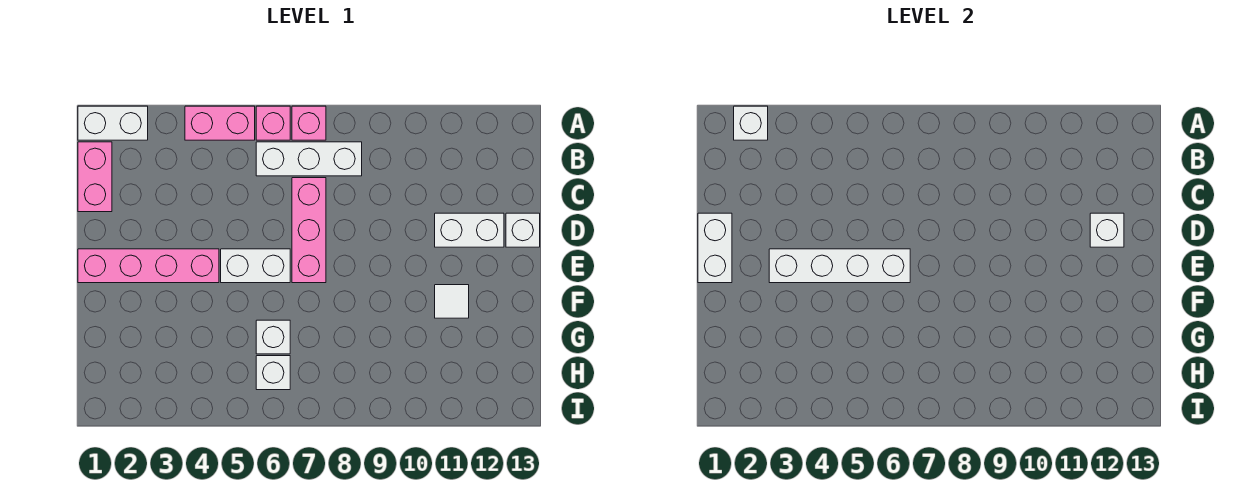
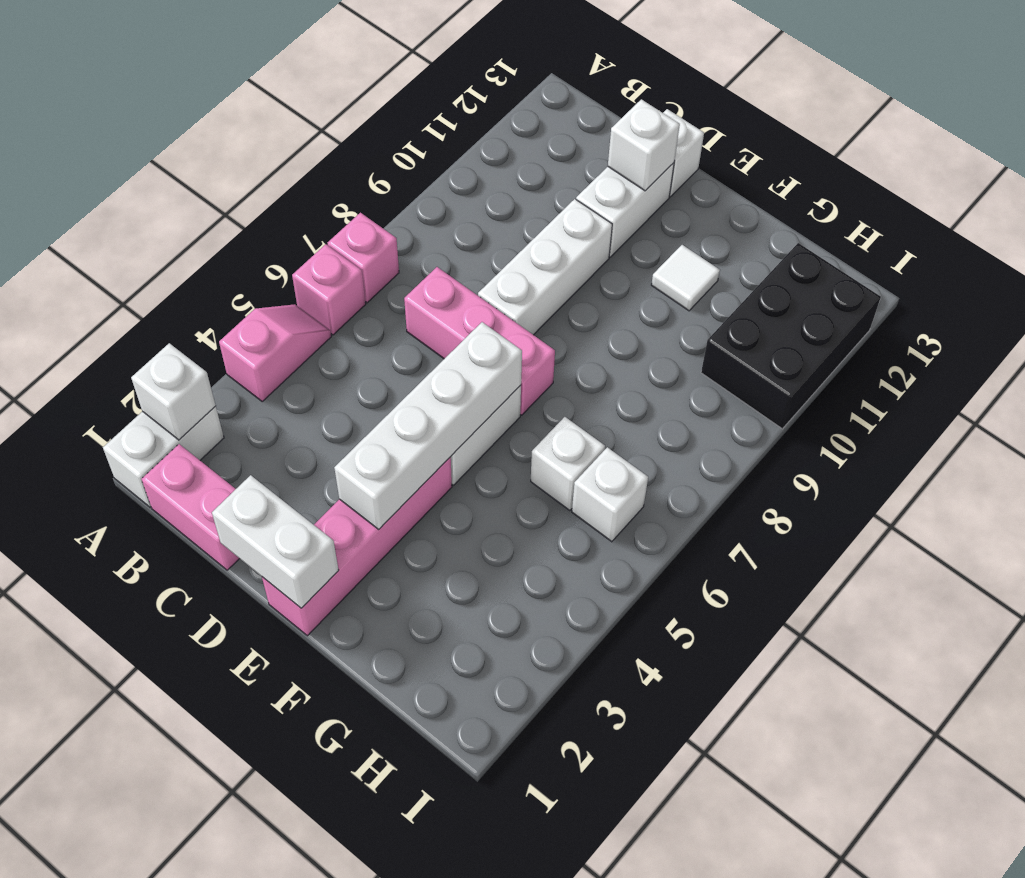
pink 1x2 brick [185,106,255,140] -> pink 1x2 slope [219,304,331,401]
white 1x3 brick [256,142,362,176] -> white 1x3 brick moved to [478,199,612,335]
none -> black 2x3 brick [701,243,881,429]

